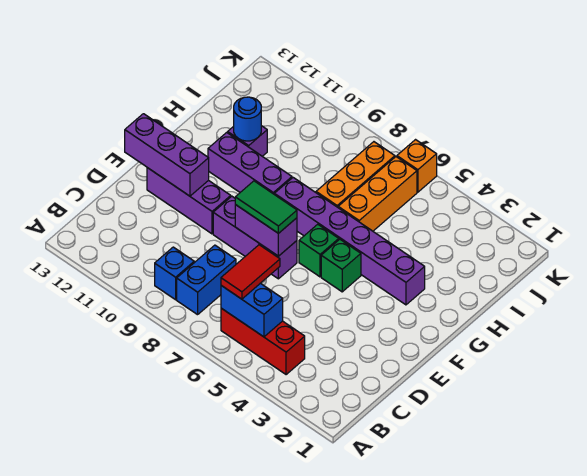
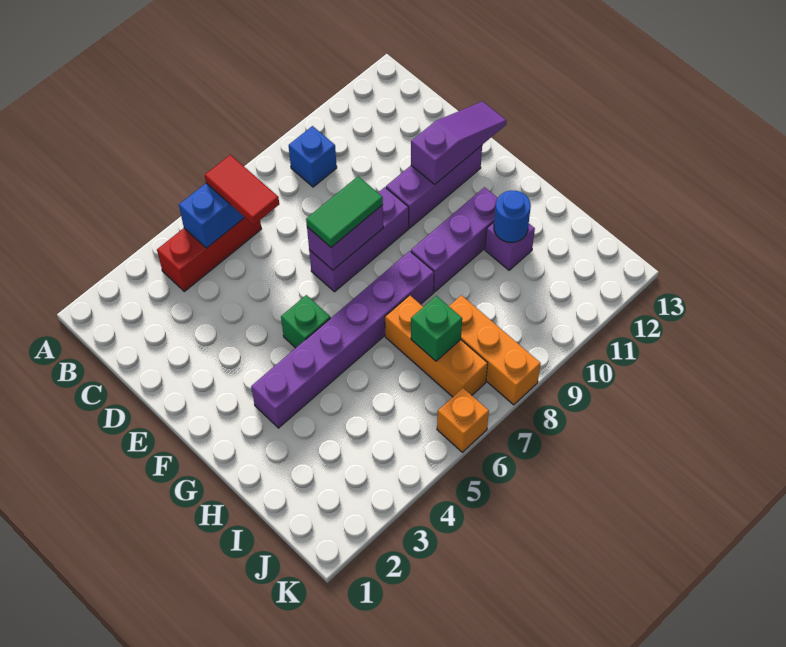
blue 1x2 brick [177,245,236,315] -> none
purple 1x3 brick [125,114,209,196] -> purple 1x3 slope [411,101,506,184]
green 1x1 brick [299,224,339,277] -> green 1x1 brick moved to [411,296,462,361]
orange 1x3 brick [338,157,417,231] -> orange 1x3 brick moved to [449,295,541,405]

